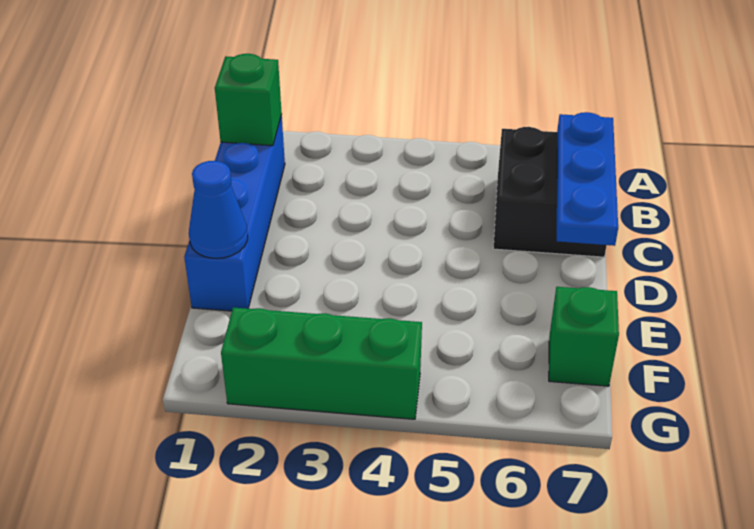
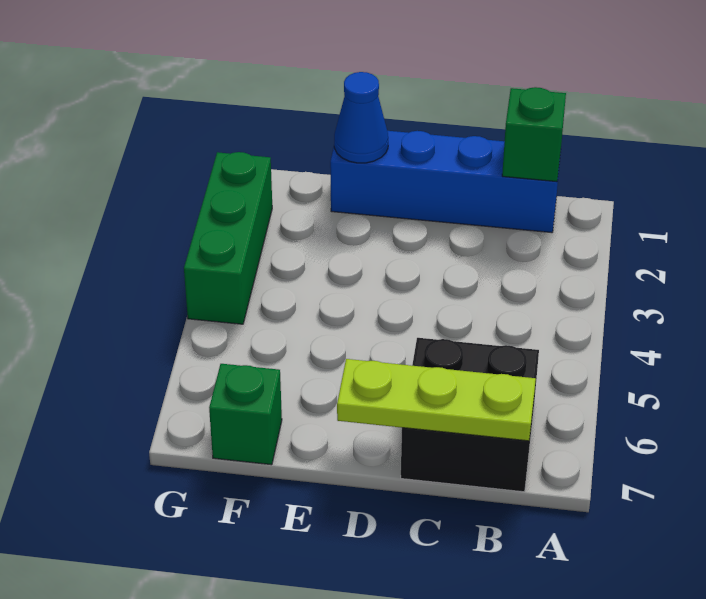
blue 1x3 plate [557,112,618,246] -> lime 1x3 plate [337,359,536,441]

